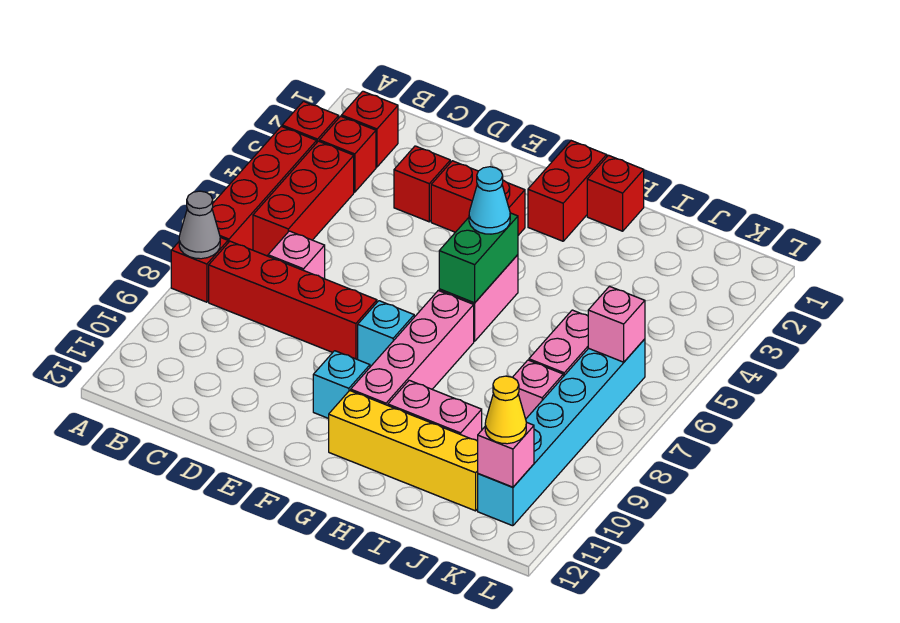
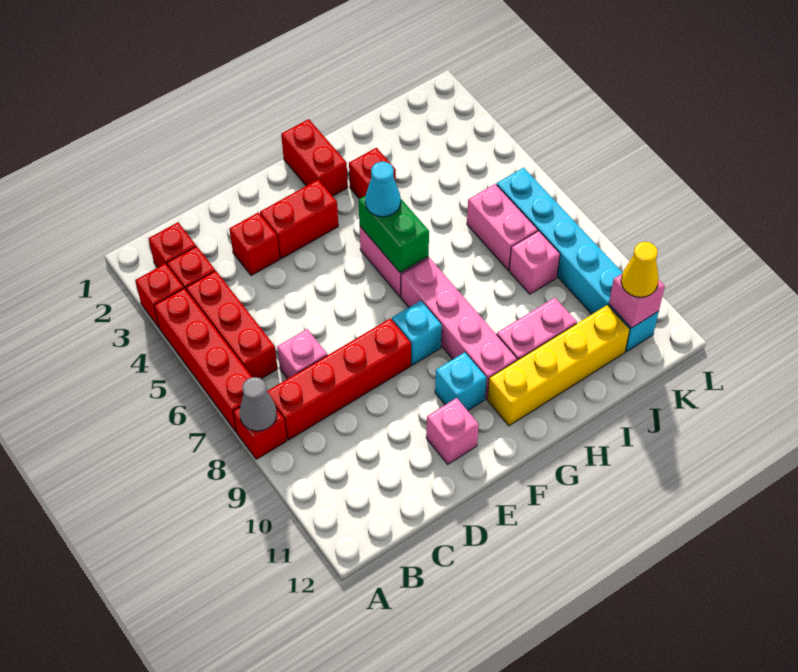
red 1x1 brick [587,155,644,231] -> red 1x1 brick moved to [349,148,396,199]
pink 1x1 brick [588,286,645,362] -> pink 1x1 brick moved to [426,398,479,464]

